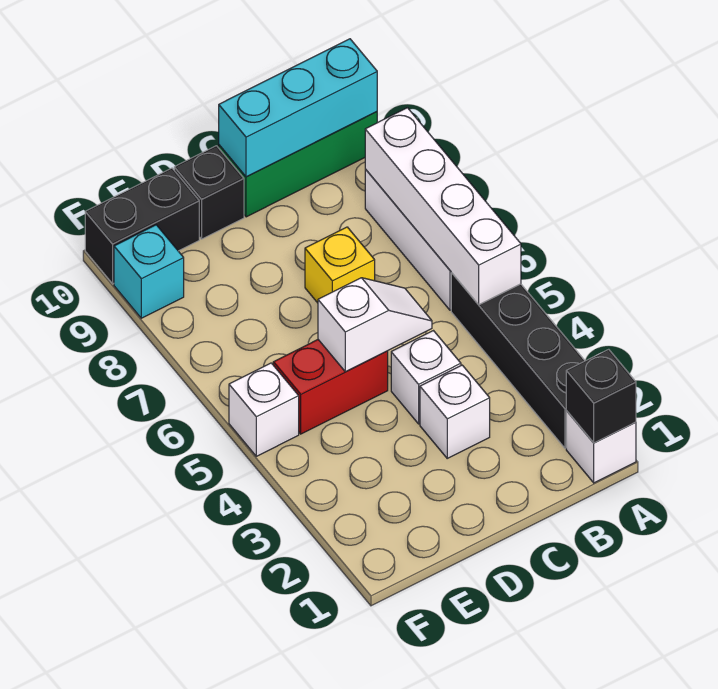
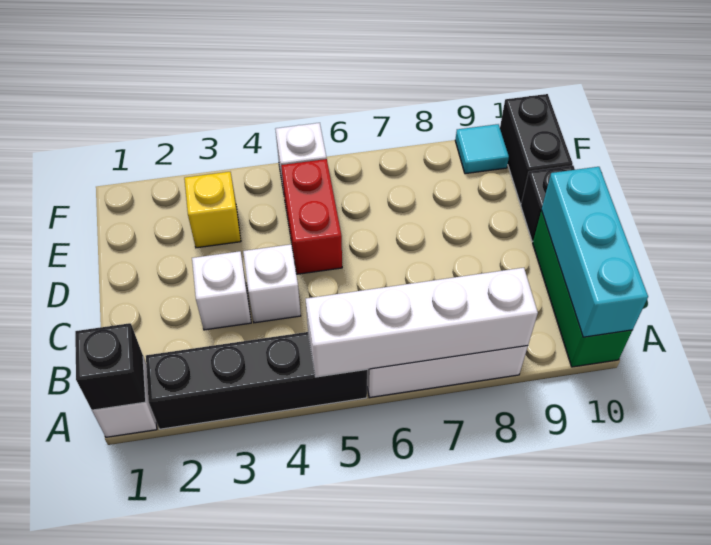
white 1x2 slope [318,278,432,372] -> none
yellow 1x1 brick [305,227,375,303] -> yellow 1x1 brick moved to [184,172,241,248]
cyan 1x1 brick [114,225,184,318] -> cyan 1x1 tile [455,124,509,174]

